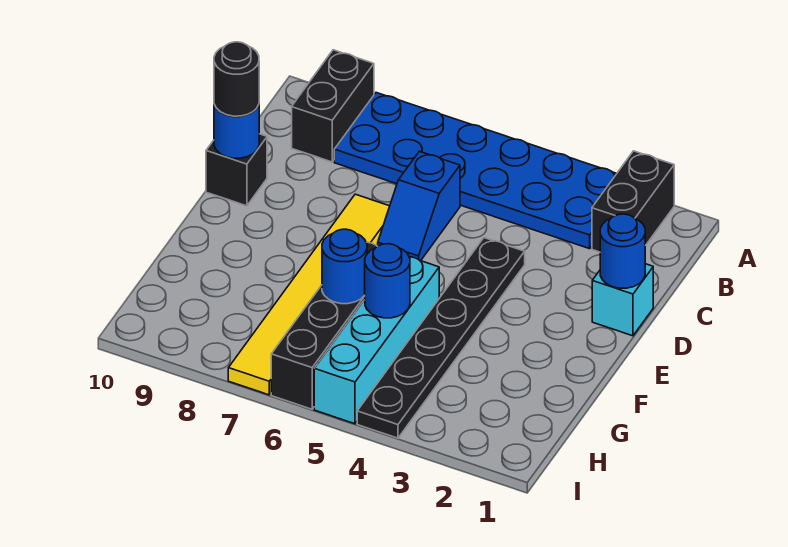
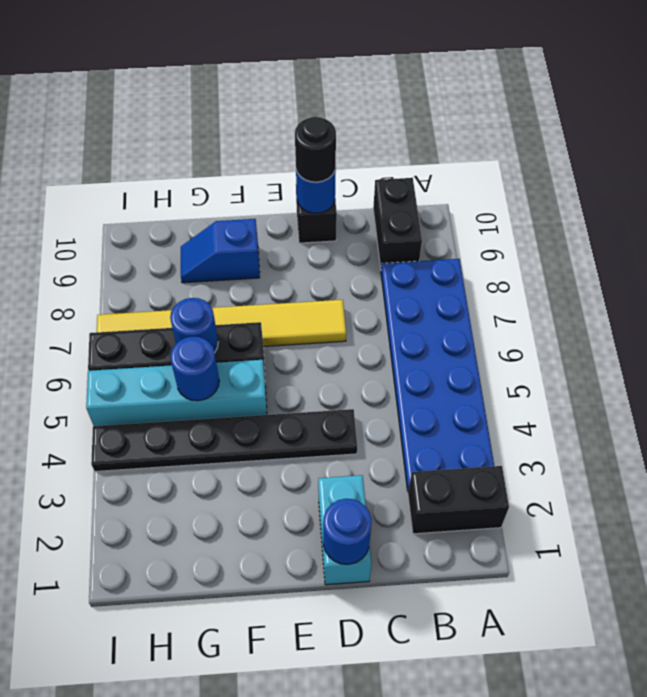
black 1x2 brick [292,50,374,162] -> black 1x2 brick turned to [373,178,422,268]
blue 1x2 slope [378,151,460,261] -> blue 1x2 slope moved to [181,219,260,283]
cyan 1x1 brick [592,264,653,336] -> cyan 1x2 brick [318,475,372,585]

